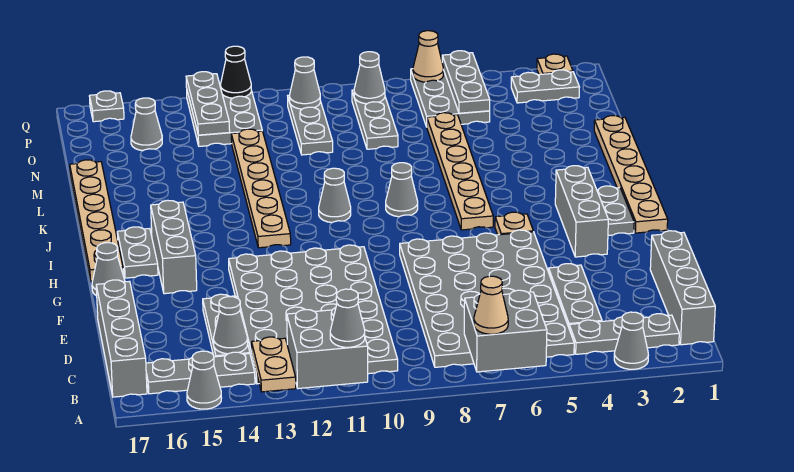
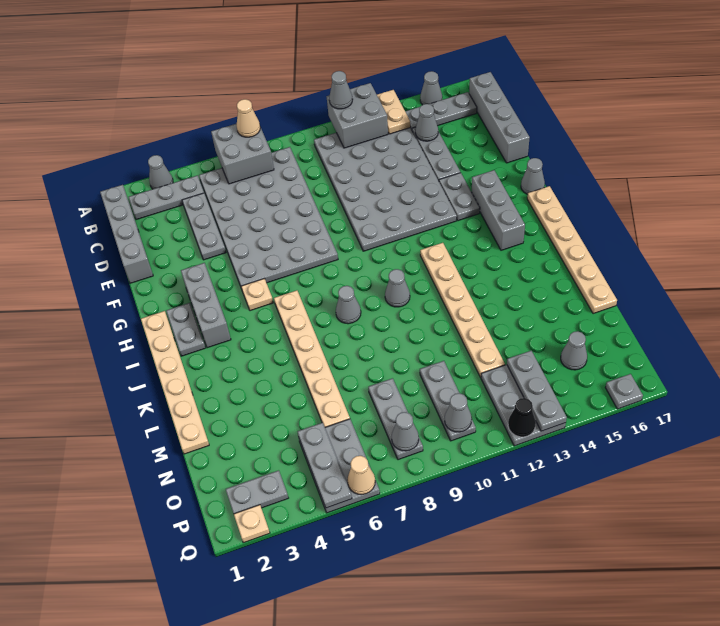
grey 1x2 plate [117,227,158,278] -> grey 1x2 plate moved to [439,173,480,221]

